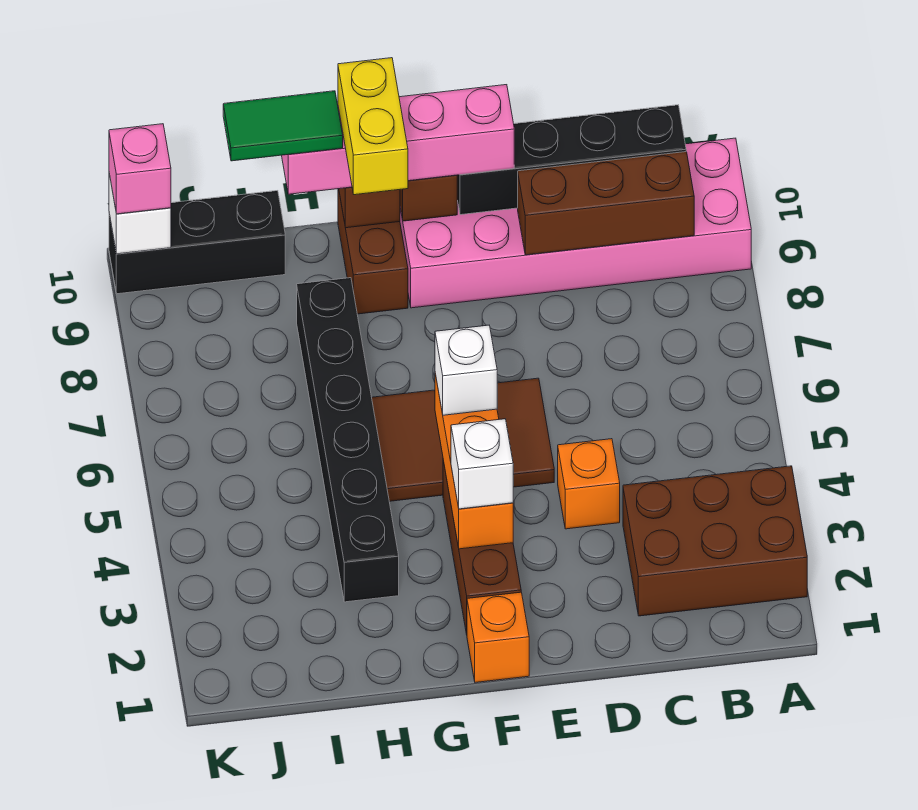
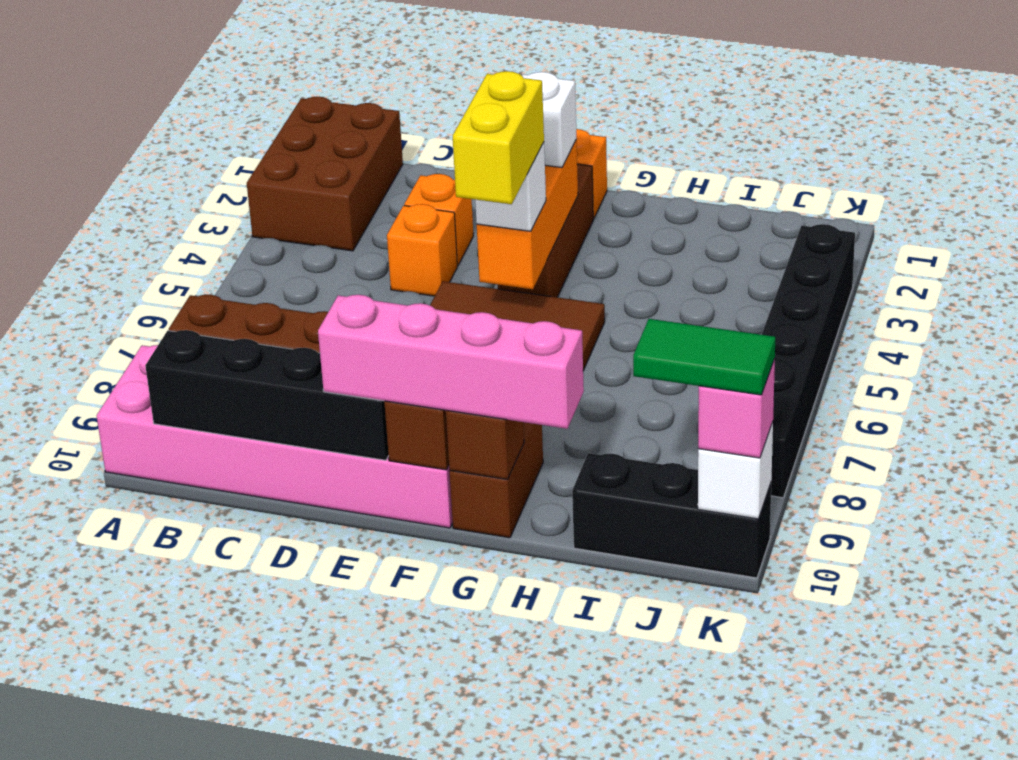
brown 2x3 brick [623,466,807,616] -> brown 2x3 brick turned to [247,97,403,251]
none -> orange 1x1 brick [404,174,473,265]
yellow 1x2 brick [338,58,408,195] -> yellow 1x2 brick moved to [453,71,544,204]
black 1x6 brick [297,278,399,602] -> black 1x6 brick moved to [762,224,855,498]
green 1x2 tile [223,91,343,161] -> green 1x2 tile moved to [633,319,775,395]

